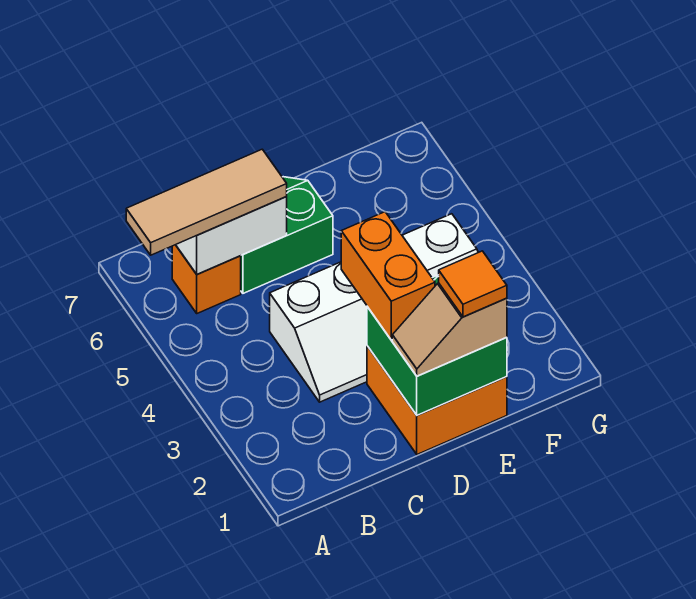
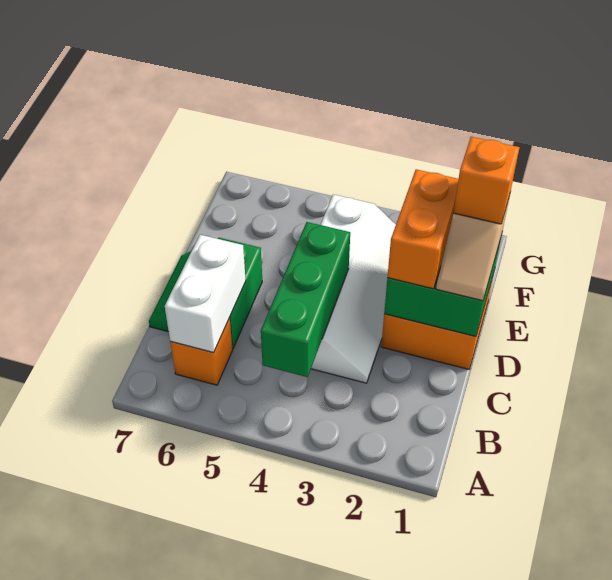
tan 1x3 tile [126,149,287,255] -> none
none -> green 1x3 brick [261,222,350,377]
orange 1x2 brick [341,212,435,340] -> orange 1x2 brick turned to [387,169,459,289]
orange 1x1 tile [439,251,507,317] -> orange 1x1 brick [454,137,520,224]

